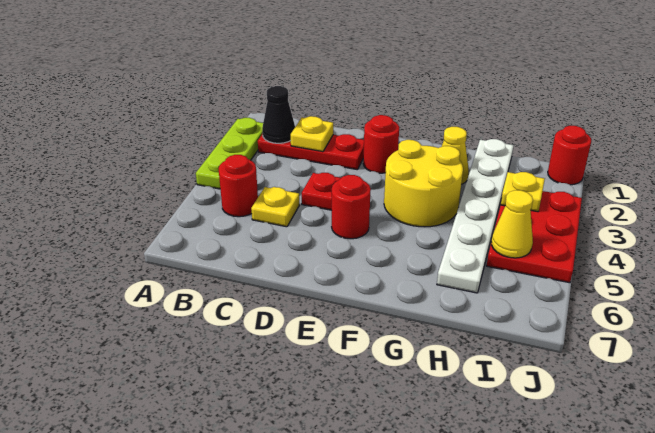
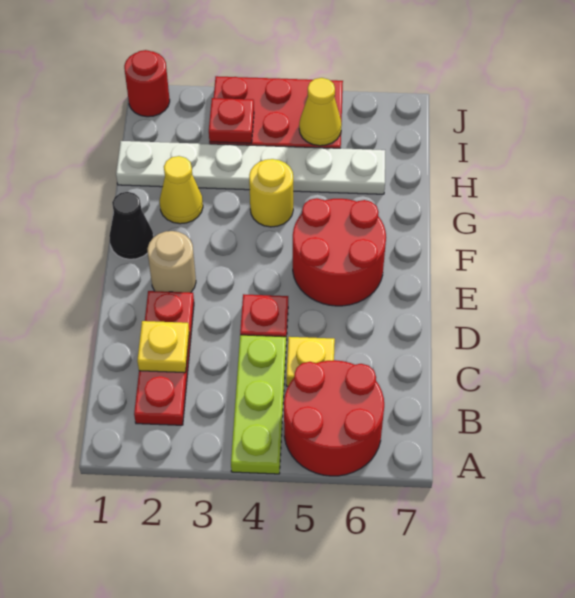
lime 1x3 plate [196,118,263,189] -> lime 1x3 plate turned to [231,335,286,474]
black 1x1 cone [262,86,295,143] -> black 1x1 cone moved to [109,192,153,259]
red 1x1 round brick [218,155,258,217] -> red 2x2 round brick [284,360,384,476]
red 1x1 round brick [363,115,399,173] -> tan 1x1 round brick [148,231,196,292]
red 1x1 round brick [332,175,371,239] -> red 2x2 round brick [293,198,386,306]
yellow 2x2 round brick [384,140,463,227] -> yellow 1x1 round brick [249,159,293,227]
yellow 1x1 plate [501,172,545,212] -> red 1x1 plate [209,98,254,143]

